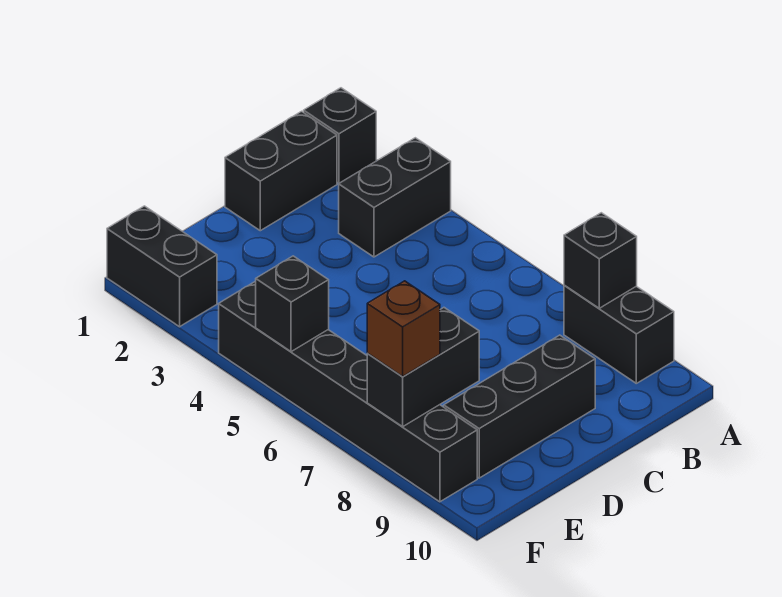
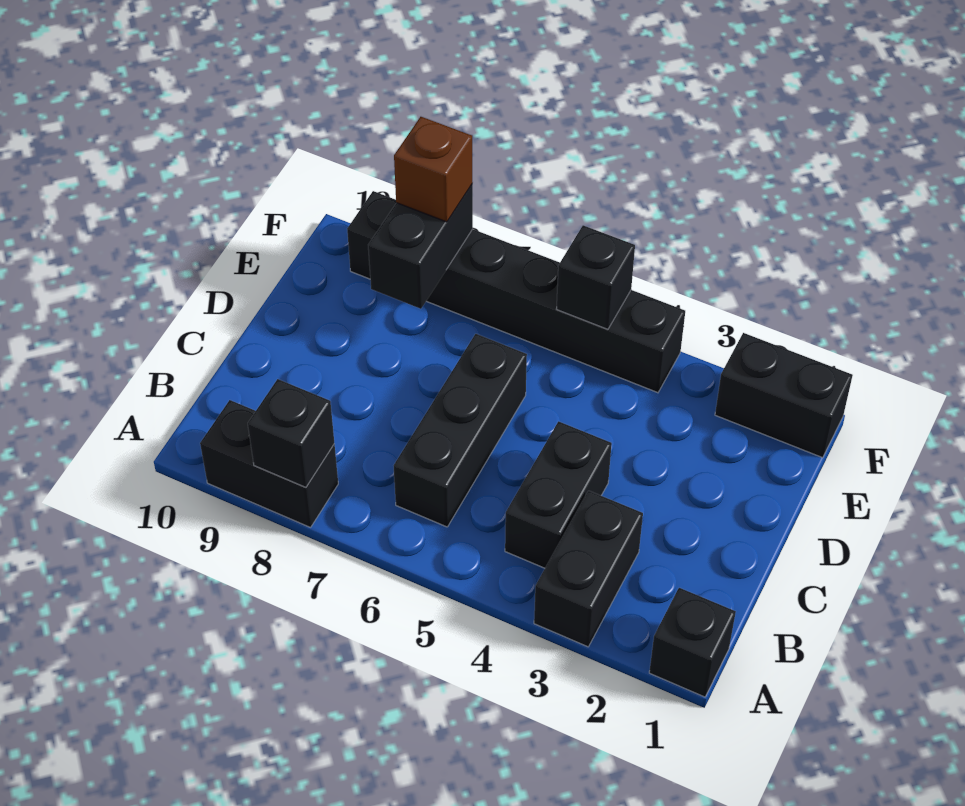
black 1x2 brick [225,111,337,231] -> black 1x2 brick moved to [505,421,612,568]
black 1x3 brick [444,335,595,478] -> black 1x3 brick moved to [394,334,527,527]

